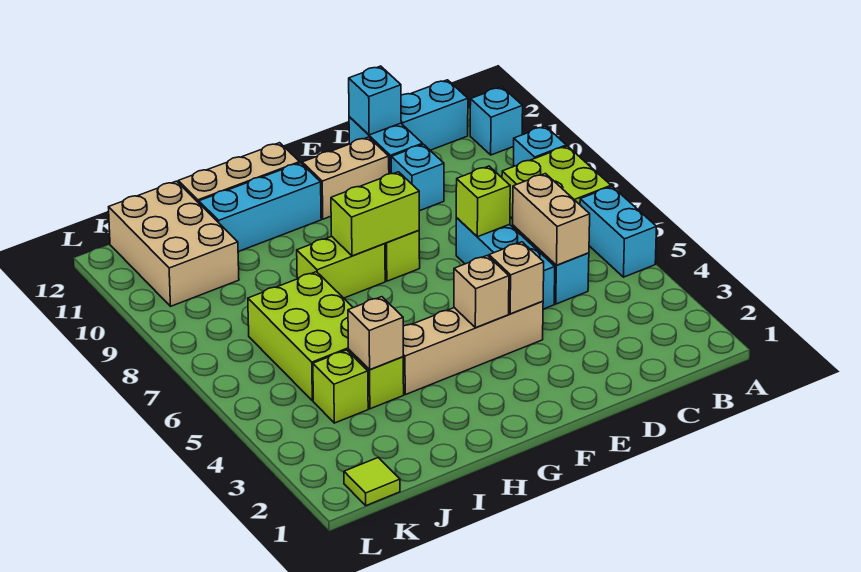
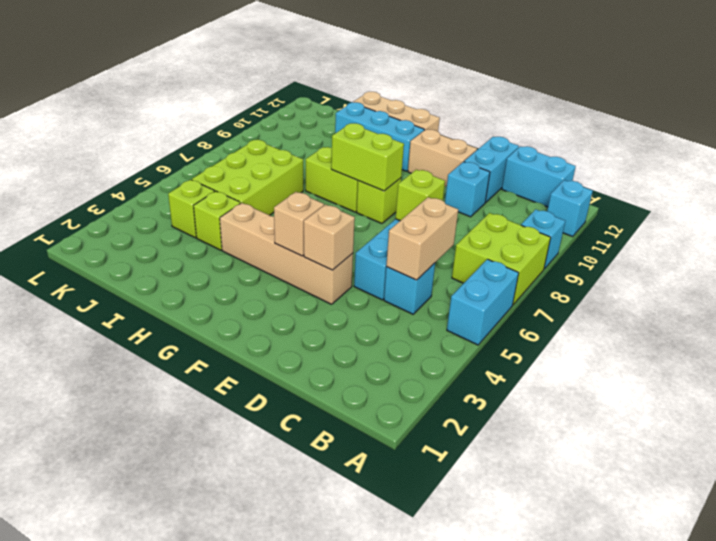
cyan 1x1 brick [349,66,401,135] -> none
tan 1x1 brick [348,297,403,370] -> none
tan 2x3 brick [109,181,239,306] -> none
lime 1x1 tile [344,458,400,506] -> none

